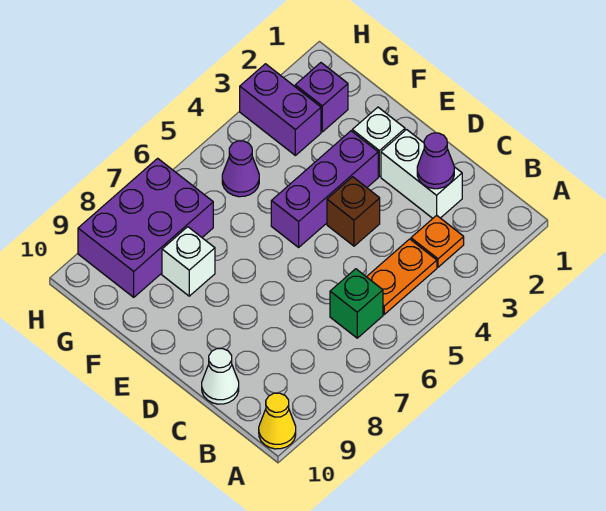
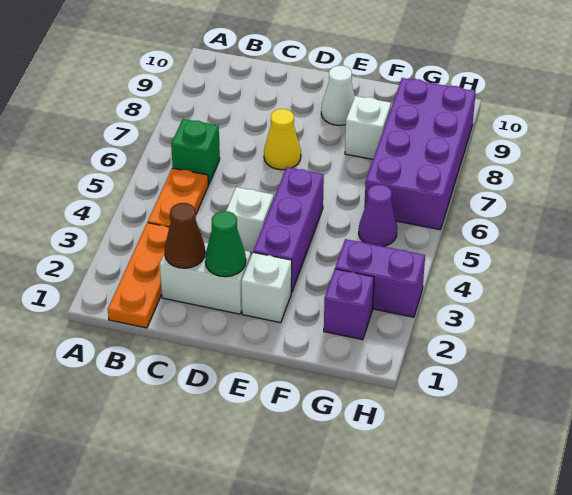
yellow 1x1 cone [259,393,296,449] -> yellow 1x1 cone moved to [264,109,301,170]
orange 1x1 plate [411,215,464,267] -> orange 1x3 plate [108,223,169,328]
purple 1x1 cone [417,133,454,189] -> brown 1x1 cone [165,203,205,268]
white 1x1 cone [202,349,239,404] -> white 1x1 cone moved to [321,66,355,125]
none -> green 1x1 cone [205,211,246,277]
brown 1x1 brick [327,177,380,246] -> white 1x1 brick [226,187,274,253]
purple 2x3 brick [78,158,213,297] -> purple 2x4 brick [364,78,476,230]

